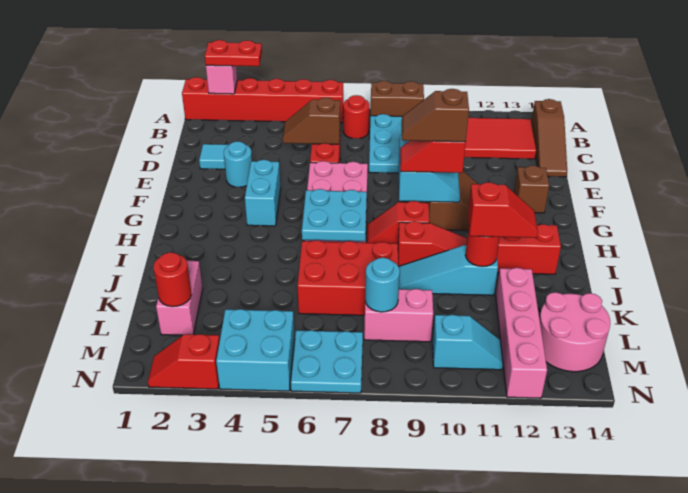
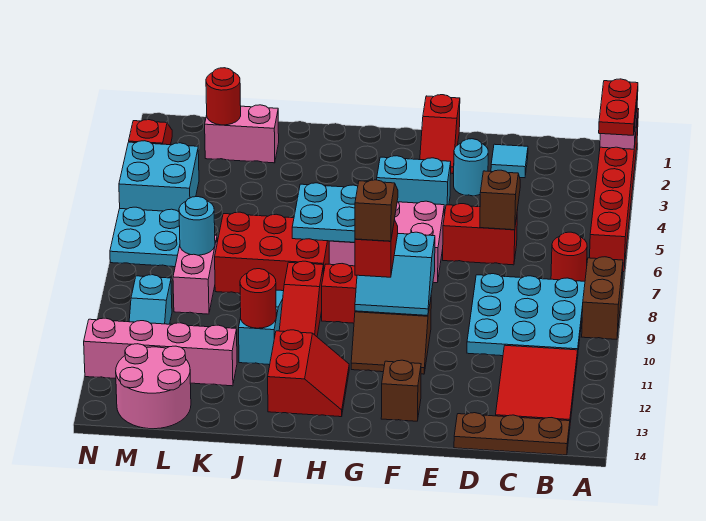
brown 1x3 slope [531,99,567,177] -> brown 1x3 plate [454,413,570,455]
red 2x3 brick [298,240,398,315] -> red 2x3 brick turned to [215,212,329,293]
red 1x2 slope [468,182,538,238] -> red 1x2 slope moved to [420,95,460,174]

